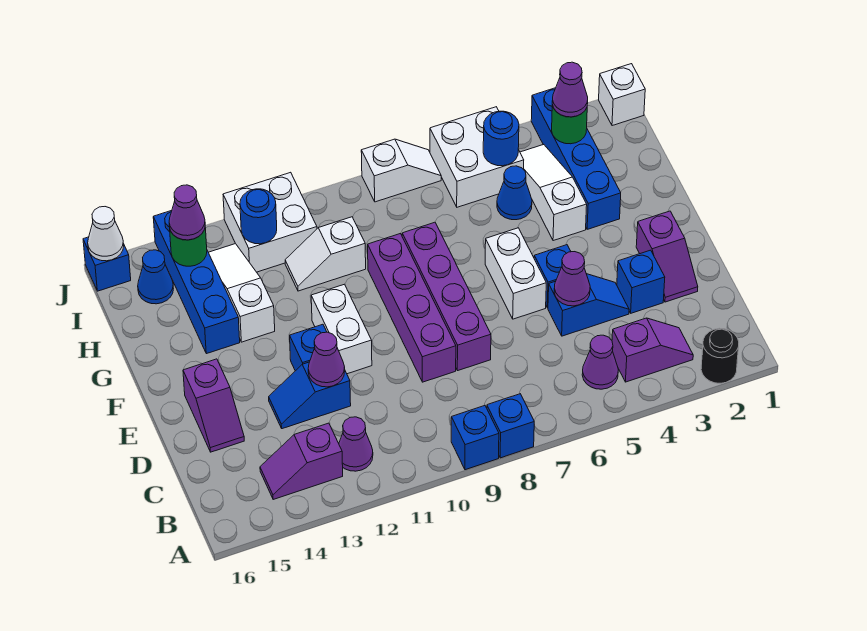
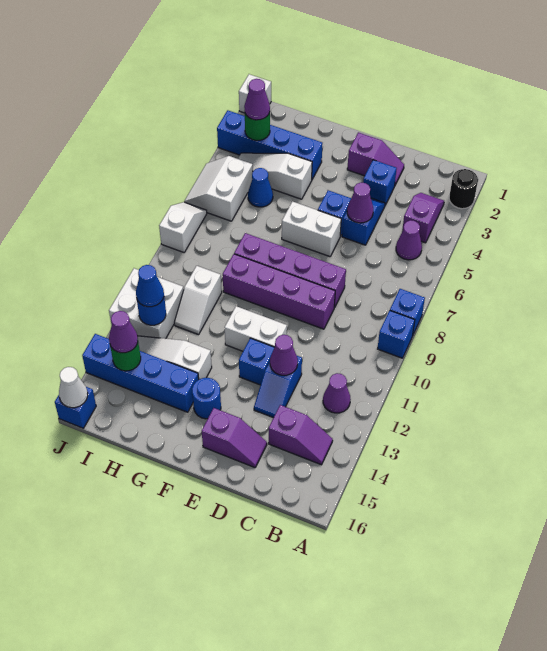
purple 1x2 slope [260,423,343,499] -> purple 1x2 slope turned to [269,405,333,465]
white 2x2 brick [430,107,524,207] -> white 2x2 slope [184,156,253,221]
blue 1x1 round brick [483,111,519,166] -> blue 1x1 round brick moved to [192,378,221,419]
blue 1x1 cone [138,250,173,304] -> blue 1x1 cone moved to [136,265,164,307]

